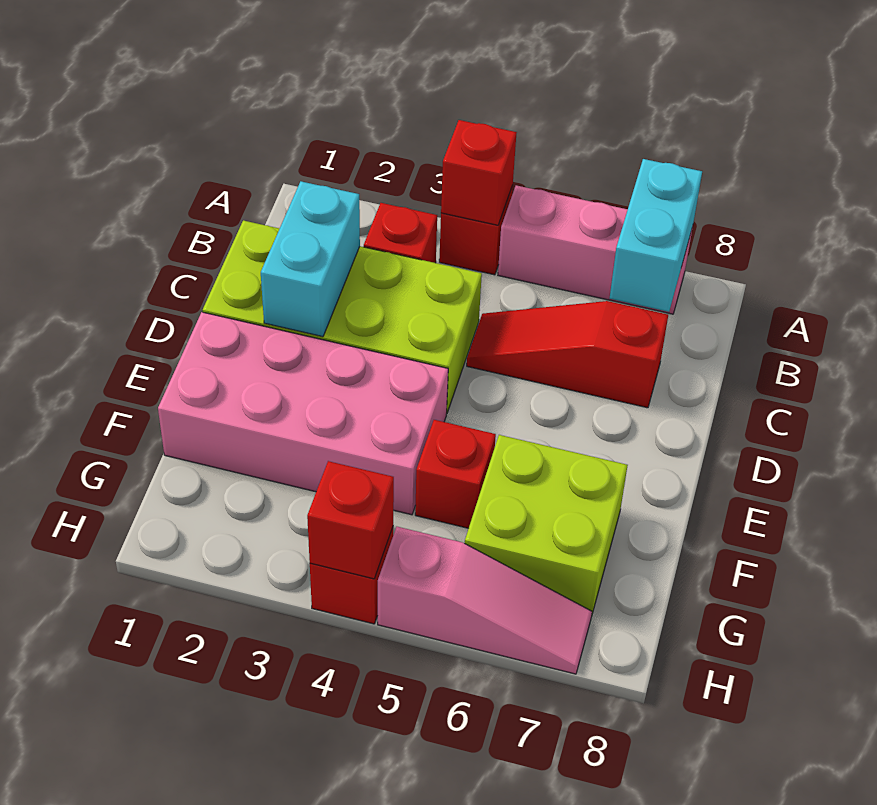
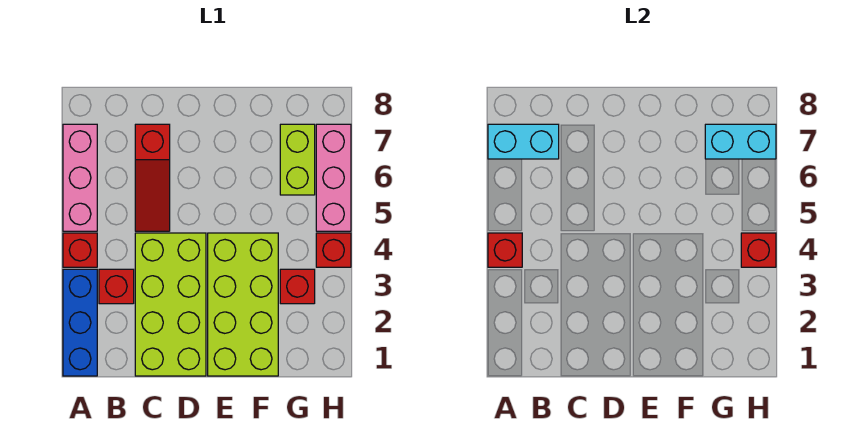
none -> blue 1x3 brick [63,269,97,376]
cyan 1x2 brick [261,181,360,337] -> cyan 1x2 brick moved to [705,124,776,159]
pink 2x4 brick [158,312,448,515] -> lime 2x4 brick [208,233,278,376]
red 1x1 brick [415,420,496,528] -> red 1x1 brick moved to [280,269,315,304]
lime 2x2 brick [465,435,628,614] -> lime 1x2 brick [280,124,315,195]
pink 1x3 slope [378,527,592,674] -> pink 1x3 brick [316,124,351,231]

